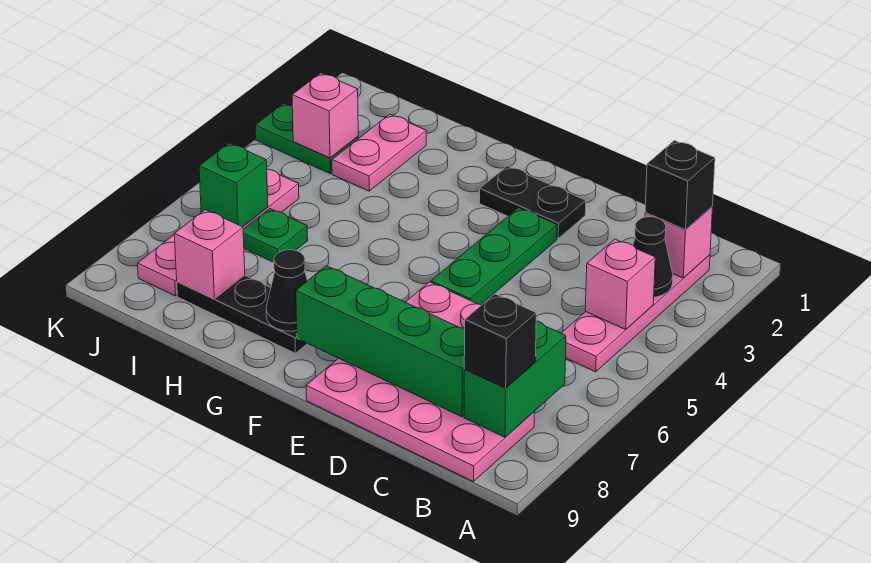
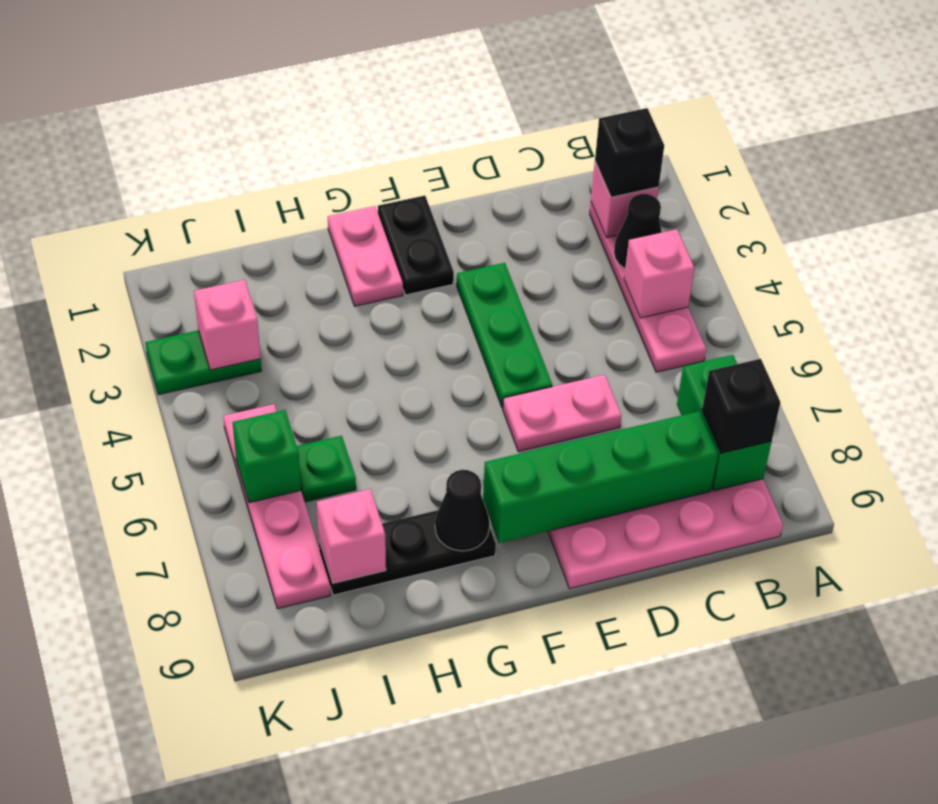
black 1x2 plate [480,166,586,238] -> black 1x2 plate turned to [378,196,454,295]
pink 1x2 plate [332,114,426,191] -> pink 1x2 plate moved to [328,206,403,306]

